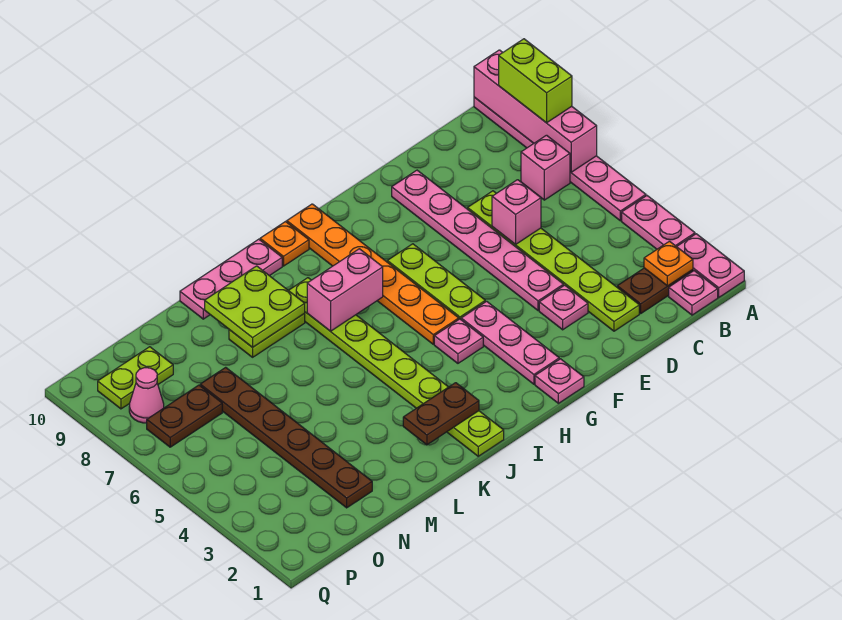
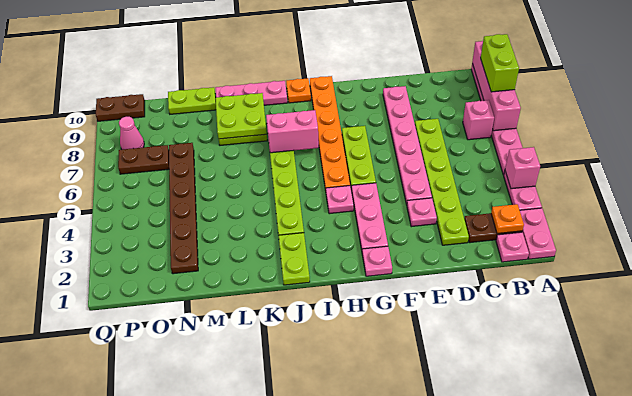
pink 1x1 brick [492,180,541,245] -> pink 1x1 brick moved to [505,147,540,189]
brown 1x2 plate [403,383,479,445] -> brown 1x2 plate moved to [96,94,145,121]
lime 1x2 plate [98,347,173,409] -> lime 1x2 plate moved to [168,87,216,114]

